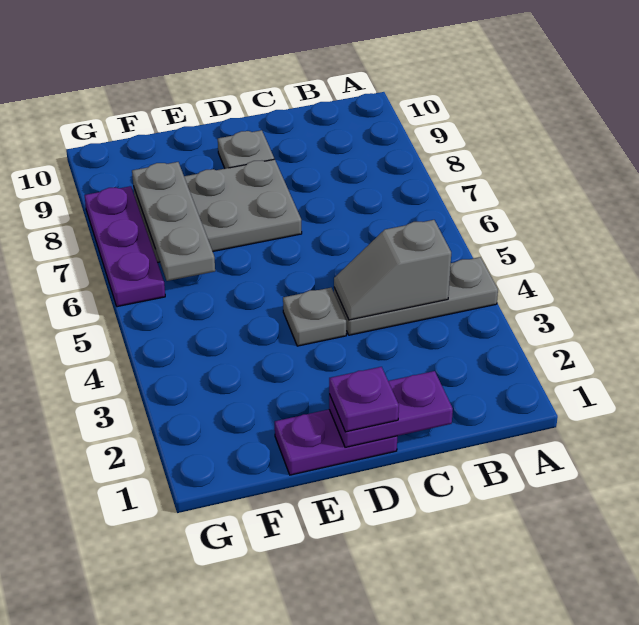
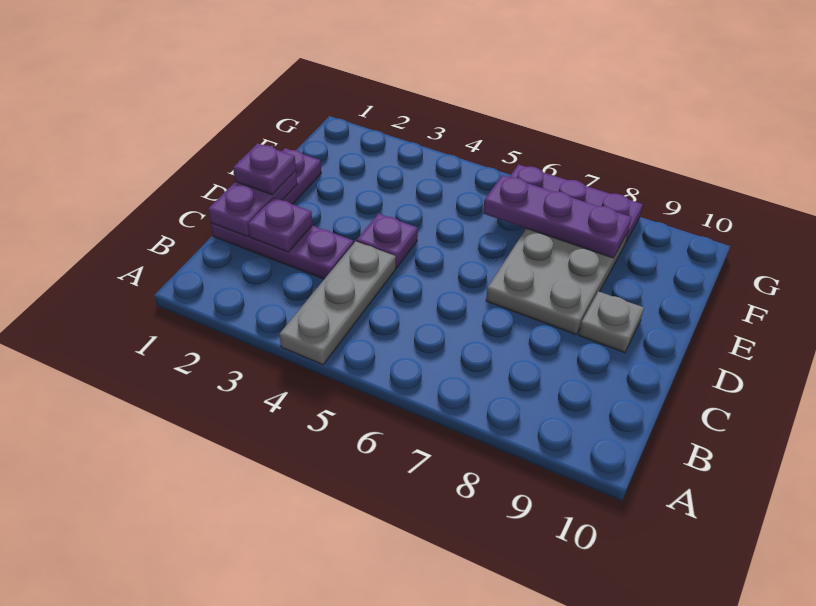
grey 1x2 slope [334,220,451,320] -> none
none -> purple 1x3 plate [211,223,354,279]
none -> purple 1x1 plate [248,197,313,252]
grey 1x1 plate [283,288,346,346] -> purple 1x1 plate [357,214,418,268]
grey 1x3 plate [132,162,215,281] -> purple 1x3 plate [483,175,631,258]

